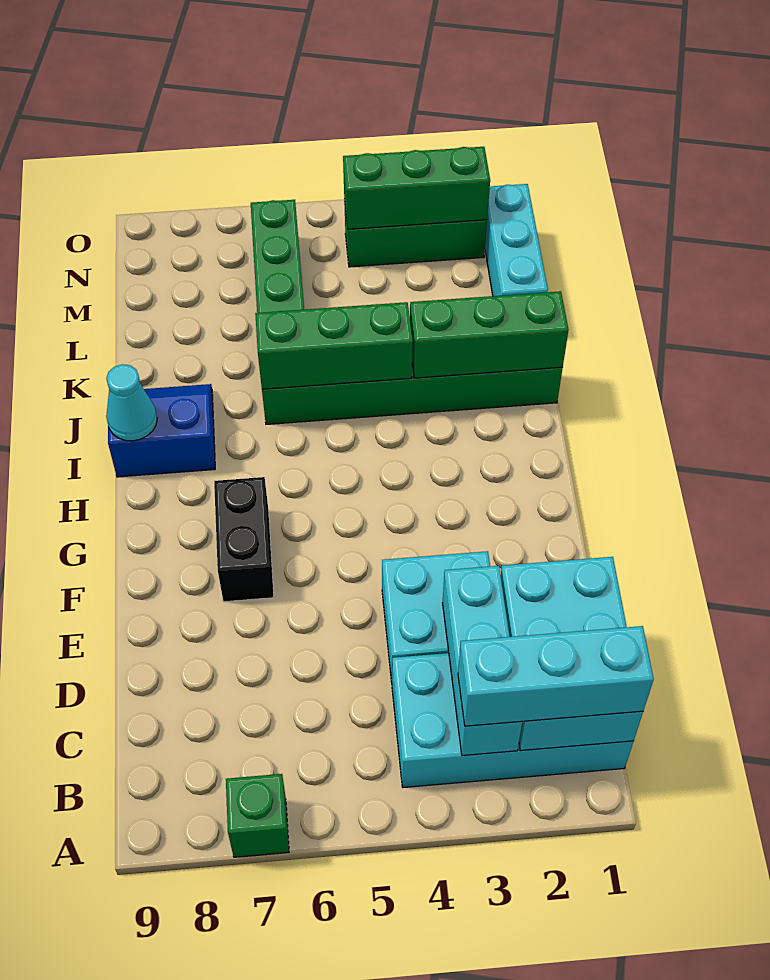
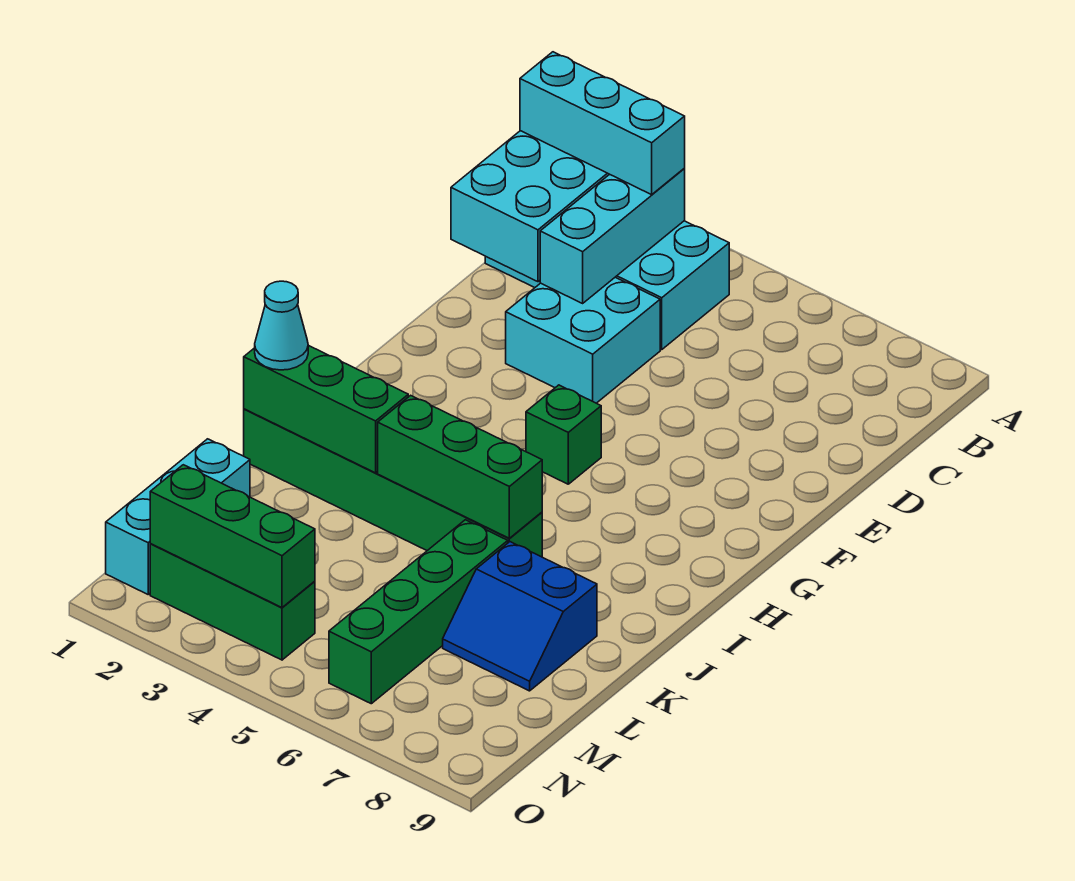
green 1x1 brick [226,774,289,857] -> green 1x1 brick moved to [526,385,601,484]
black 1x2 brick [214,477,274,602] -> none
blue 2x2 slope [108,384,215,477] -> blue 2x2 slope moved to [443,542,597,691]
cyan 1x1 cone [106,364,157,441] -> cyan 1x1 cone moved to [255,281,308,370]

